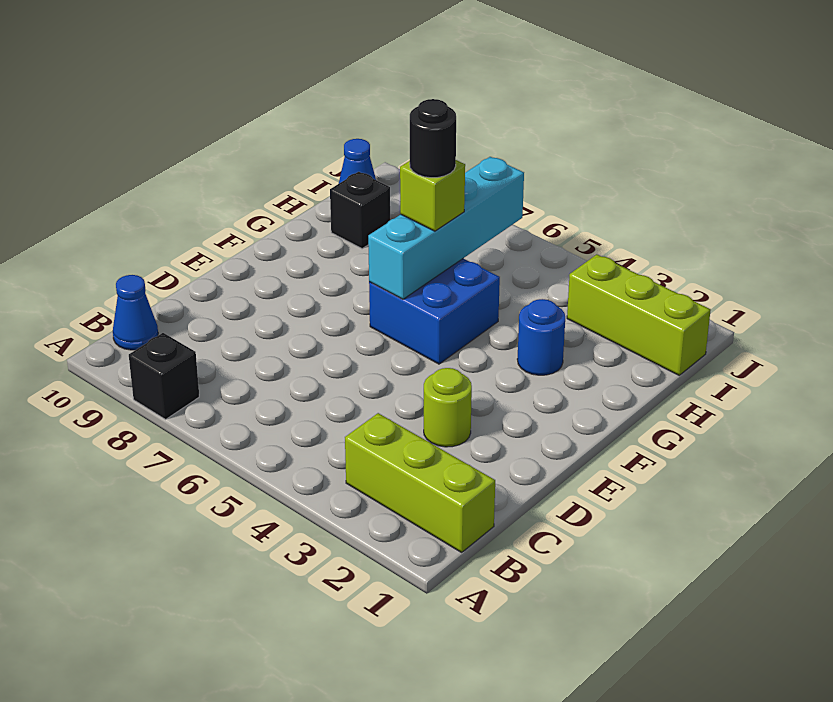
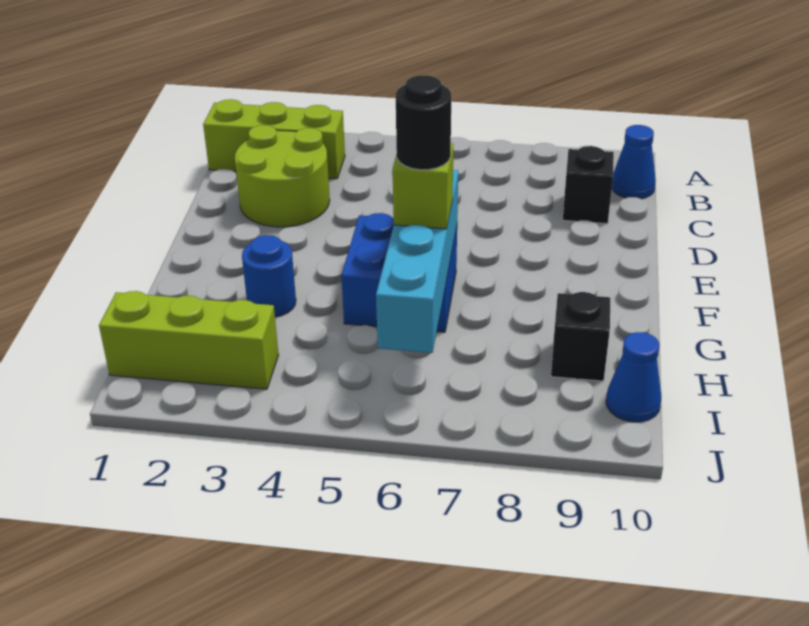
black 1x1 brick [129,333,199,419] -> black 1x1 brick moved to [563,146,614,224]
lime 1x1 round brick [424,368,472,447] -> lime 2x2 round brick [235,125,330,227]

